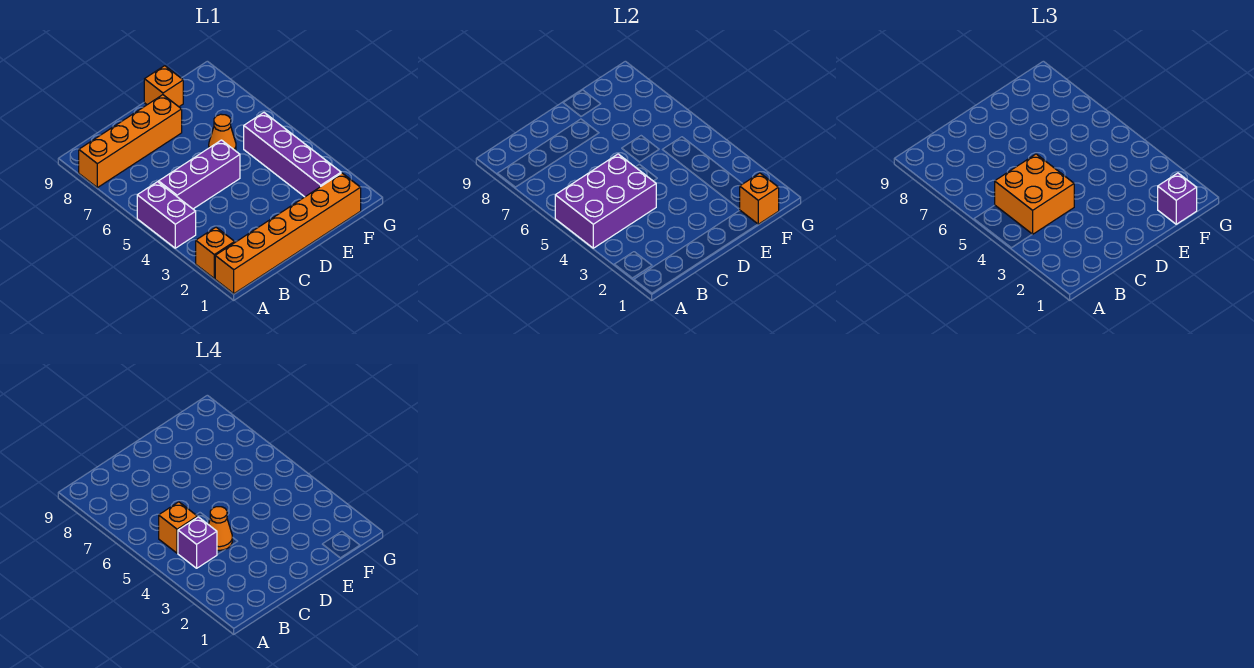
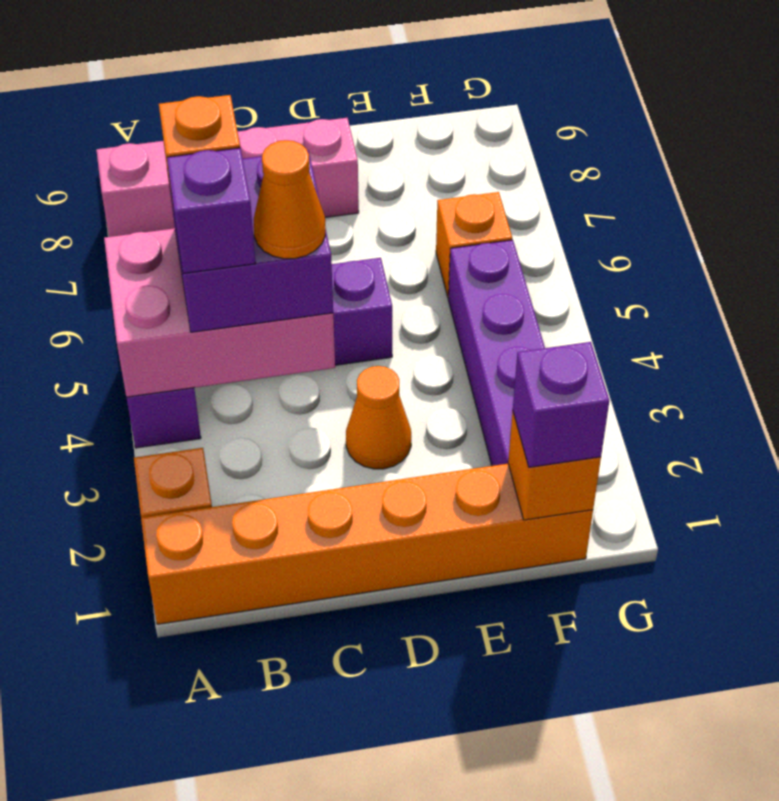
purple 2x3 brick [555,154,656,248] -> pink 2x3 brick [104,228,335,397]
orange 1x4 brick [79,95,182,188] -> pink 1x4 brick [96,118,359,237]
orange 2x2 brick [995,154,1074,234] -> purple 2x2 brick [168,150,333,332]
orange 1x1 cone [209,114,236,151] -> orange 1x1 cone moved to [346,366,411,469]
orange 1x1 brick [144,66,183,107] -> orange 1x1 brick moved to [436,192,512,298]

